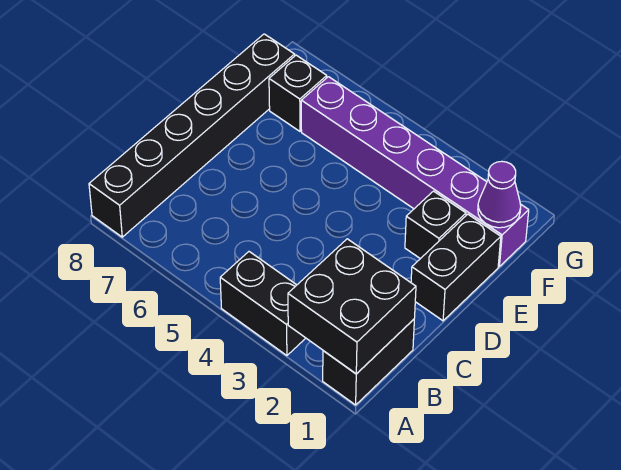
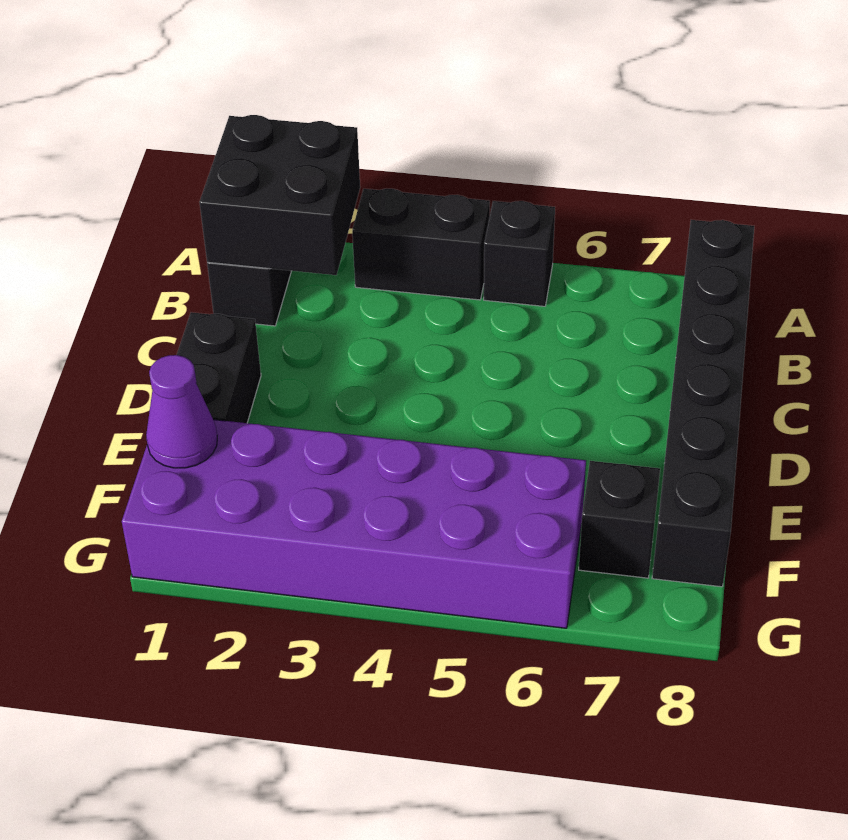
black 1x1 brick [405,191,466,259] -> black 1x1 brick moved to [484,201,555,306]
purple 1x6 brick [301,77,529,266] -> purple 2x6 brick [122,420,586,628]

